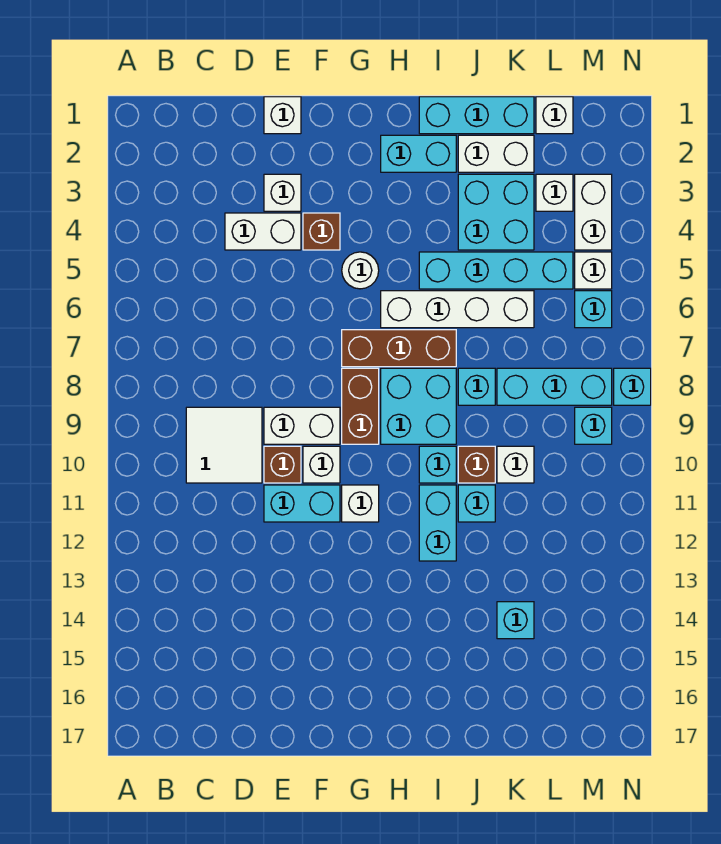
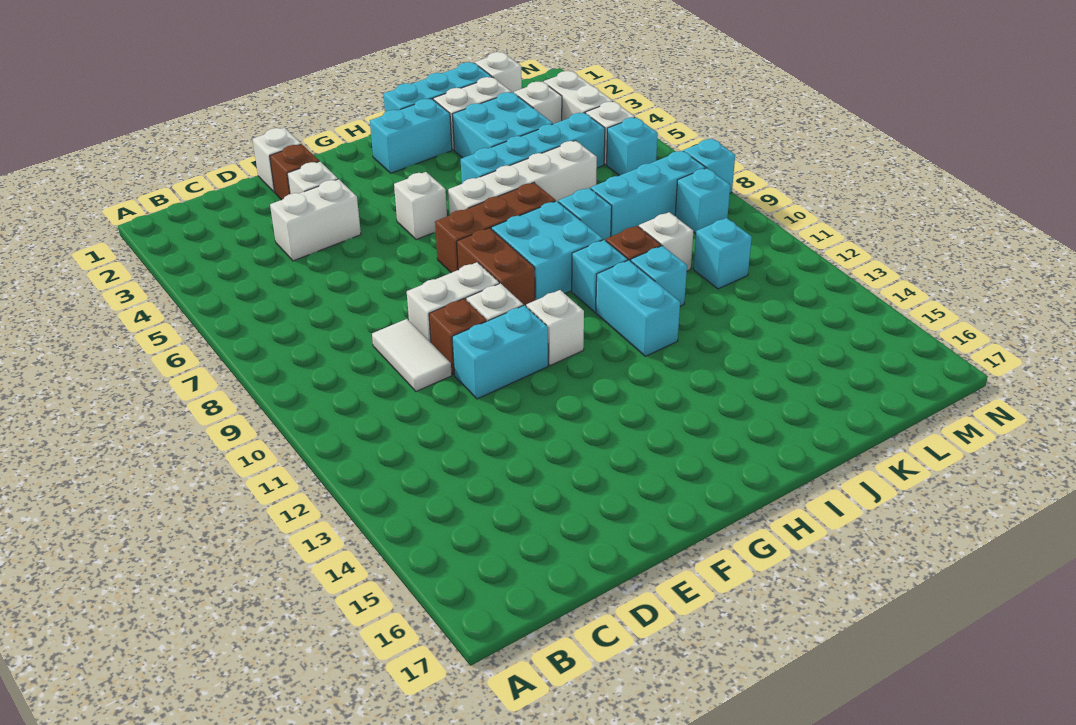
white 2x2 tile [186,407,262,483] -> white 1x2 tile [372,319,452,392]
brown 1x1 brick [303,213,340,250] -> brown 1x1 brick moved to [270,144,319,200]
white 1x1 round brick [342,252,379,289] -> white 1x1 brick [394,172,447,240]
cyan 1x1 brick [497,602,534,639] -> cyan 1x1 brick moved to [694,218,752,289]

